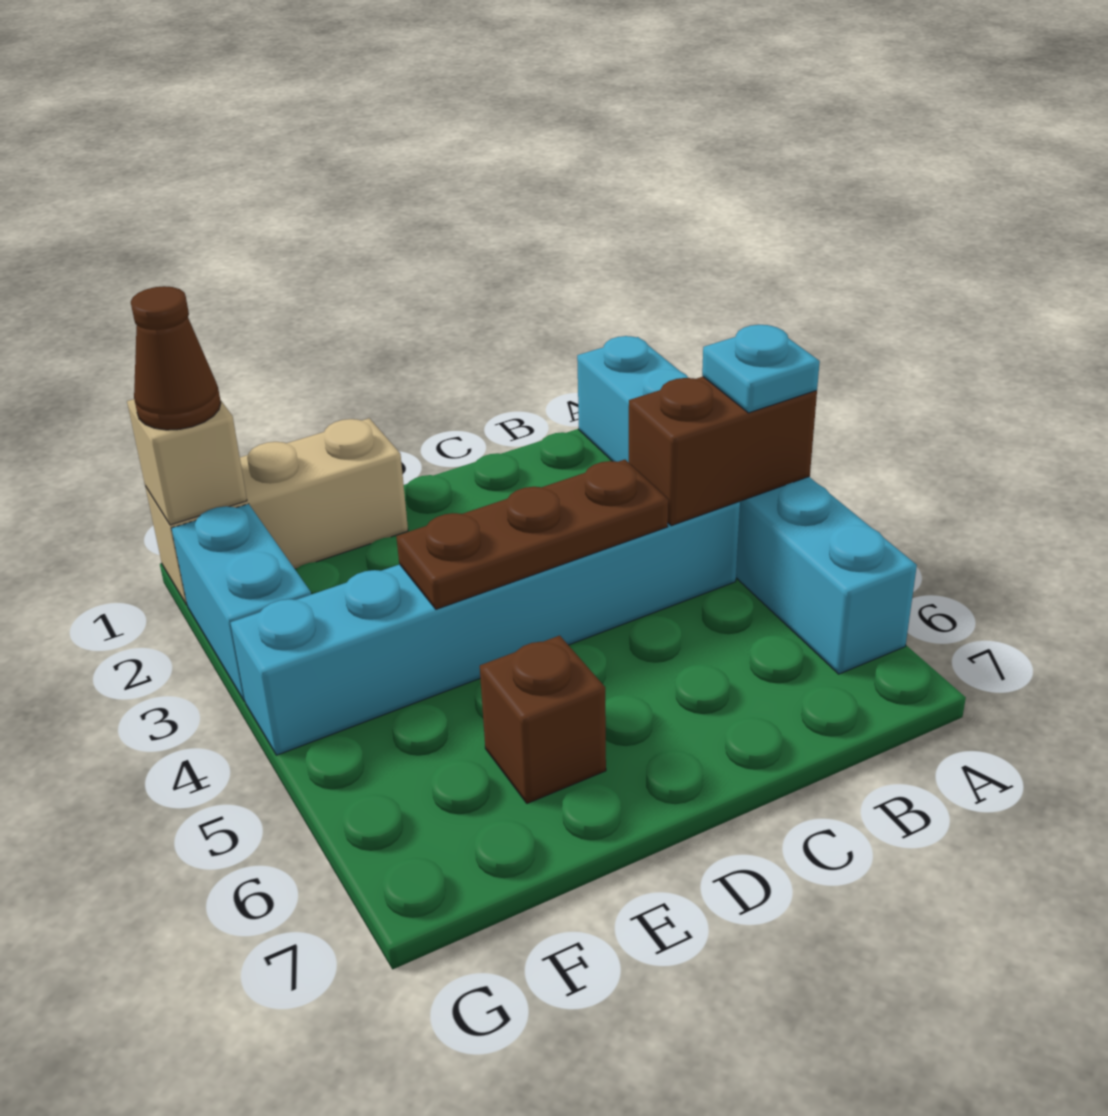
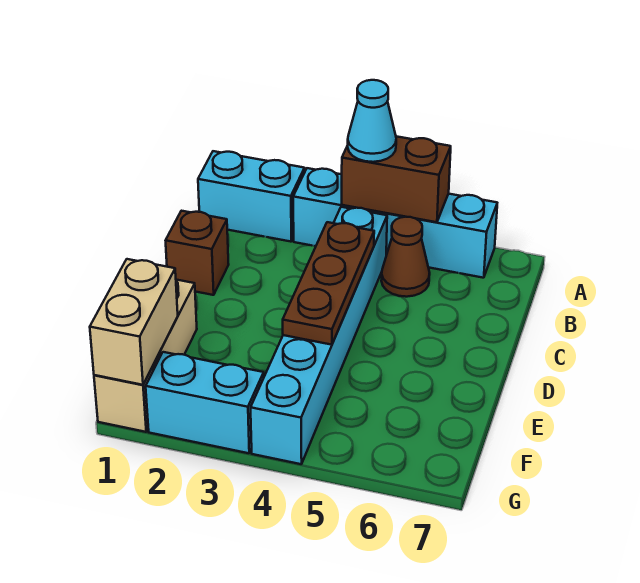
brown 1x2 brick [629,377,817,526] -> brown 1x2 brick turned to [342,136,451,222]
cyan 1x1 plate [702,325,820,413] -> cyan 1x1 cone [348,80,396,162]
brown 1x1 brick [480,636,606,803] -> brown 1x1 brick moved to [166,211,229,295]
tan 1x1 brick [127,399,247,525] -> tan 1x2 brick [90,259,178,385]
brown 1x1 cone [131,286,221,430] -> brown 1x1 cone moved to [381,217,430,297]

